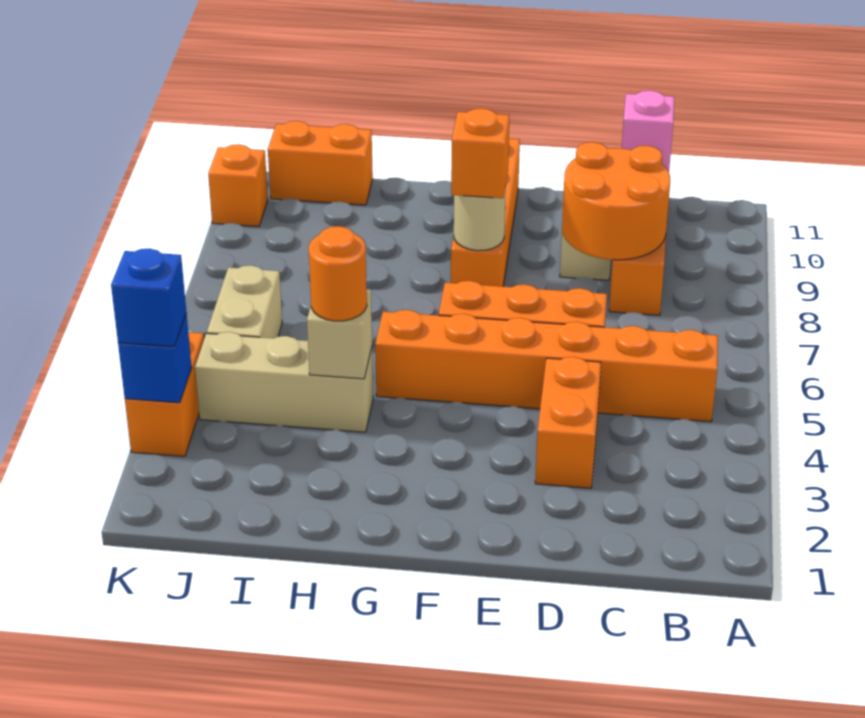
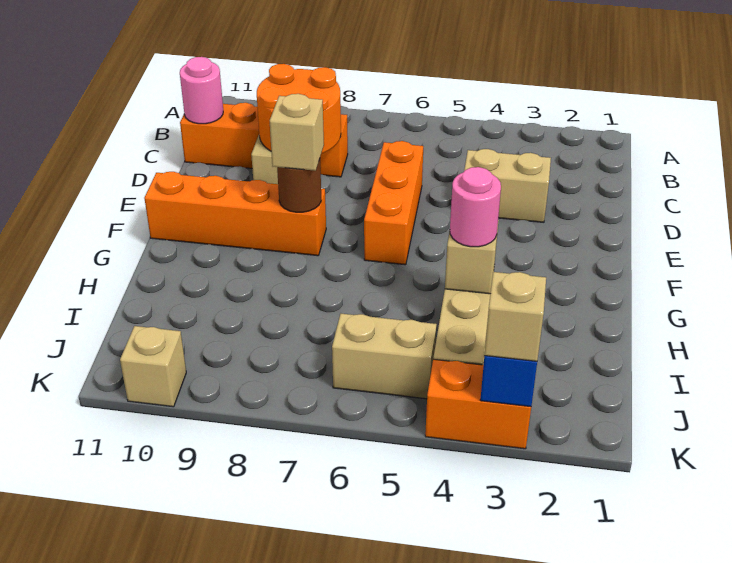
orange 1x6 brick [375,310,718,422] -> none
pink 1x1 brick [622,90,675,172] -> pink 1x1 round brick [180,57,223,124]
orange 1x2 brick [535,357,601,488] -> tan 1x2 brick [464,149,551,222]
tan 1x1 round brick [454,186,506,251] -> brown 1x1 round brick [277,159,321,212]
orange 1x1 brick [451,108,509,198] -> tan 1x1 brick [270,94,324,171]
orange 1x1 round brick [309,226,367,321] -> pink 1x1 round brick [450,167,501,247]
orange 1x2 brick [268,121,373,205] -> none
blue 1x1 brick [111,248,186,347] -> tan 1x1 brick [485,272,546,361]
orange 1x1 brick [208,144,268,227] -> tan 1x1 brick [120,326,186,407]

